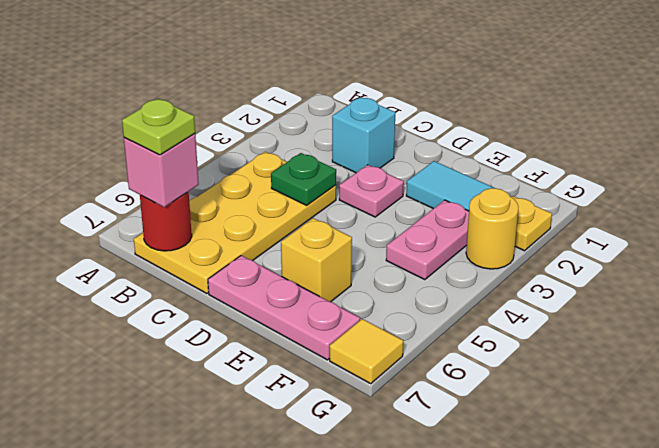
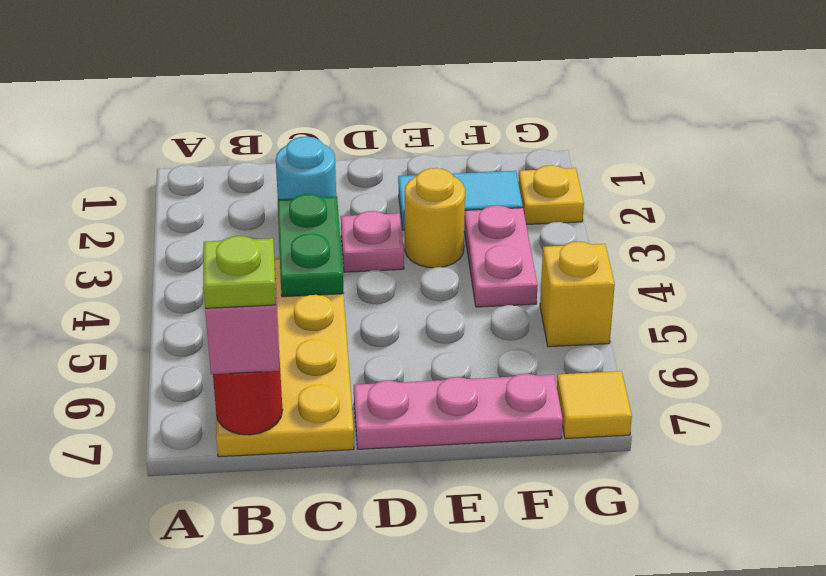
cyan 1x1 brick [332,97,395,173] -> cyan 1x1 round brick [276,136,336,199]
green 1x1 plate [271,153,336,205] -> green 1x2 plate [278,194,344,297]
yellow 1x1 brick [281,218,352,302] -> yellow 1x1 brick moved to [540,242,615,347]
yellow 1x1 round brick [466,188,518,269] -> yellow 1x1 round brick moved to [405,168,465,268]

